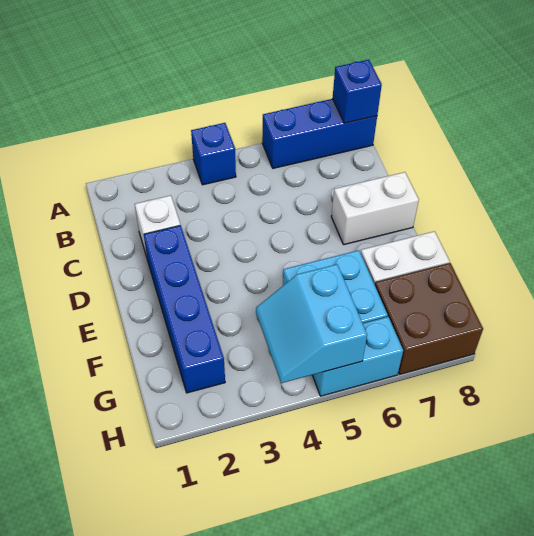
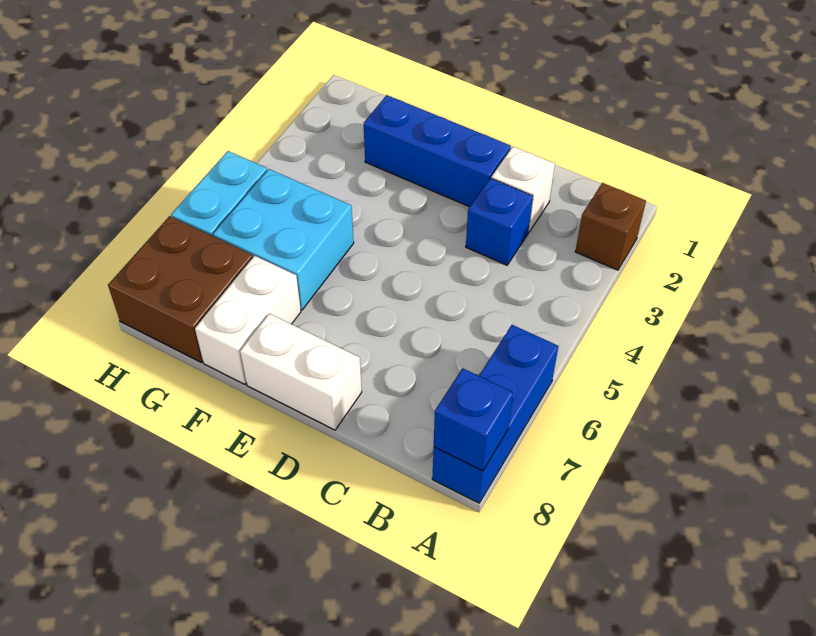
none -> brown 1x1 brick [575,183,646,270]
blue 1x1 brick [191,123,236,185] -> blue 1x1 brick moved to [466,178,533,265]
blue 1x4 brick [144,226,225,393] -> blue 1x3 brick [364,95,511,207]
white 1x2 brick [331,172,419,245] -> white 1x2 brick turned to [240,314,362,430]
cyan 2x2 slope [256,264,367,383] -> none

